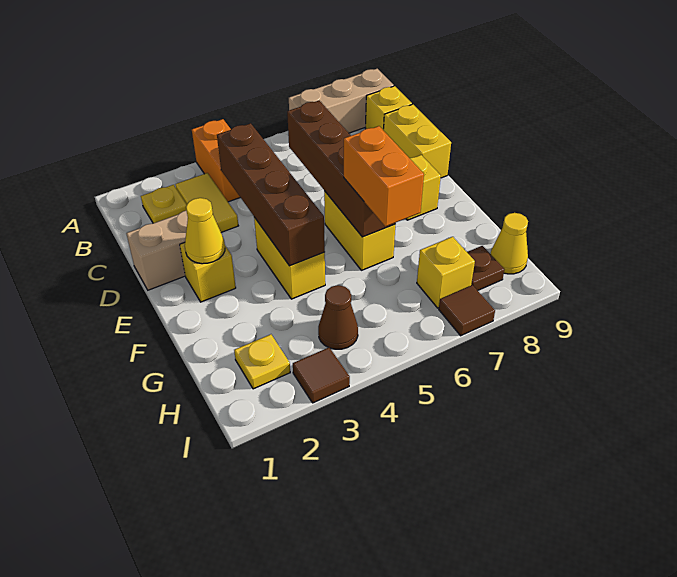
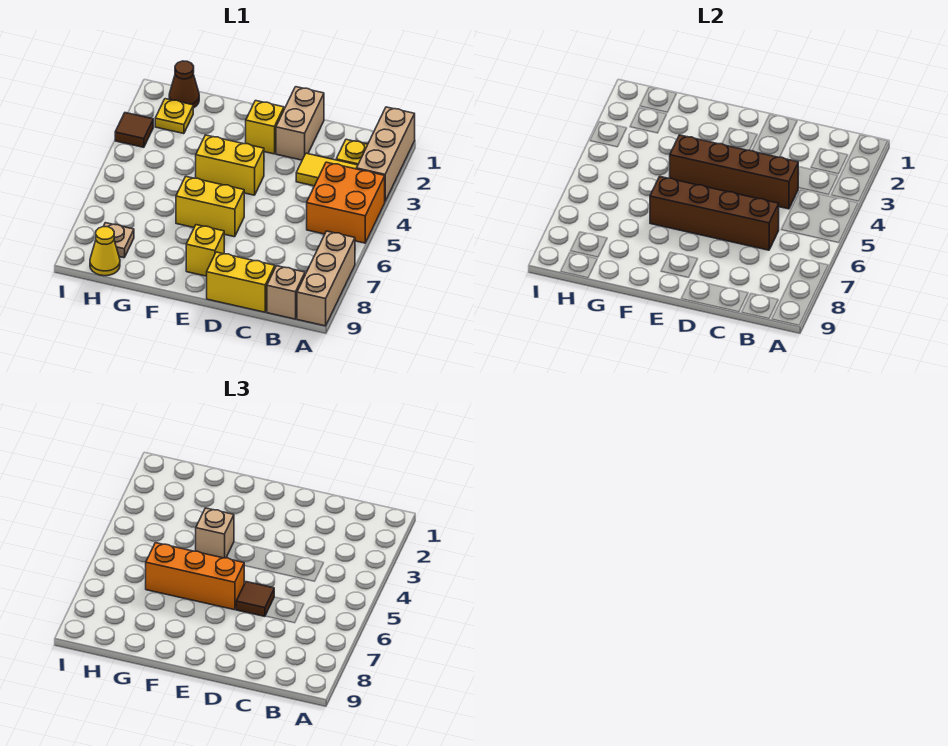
none -> tan 1x3 brick [357,107,415,201]
orange 1x2 brick [192,119,240,202] -> orange 2x2 brick [307,162,385,243]
yellow 1x1 brick [365,86,412,131] -> tan 1x1 brick [267,266,305,319]
yellow 1x1 cone [185,198,225,264] -> none
none -> tan 1x1 brick [196,508,234,558]
orange 1x2 brick [344,126,424,226] -> orange 1x3 brick [146,543,244,610]
brown 1x1 cone [318,285,358,349] -> brown 1x1 cone moved to [169,61,199,108]
yellow 1x1 brick [417,237,475,308] -> none
brown 1x1 plate [467,246,504,291] -> tan 1x1 plate [103,223,134,258]
brown 1x1 tile [439,285,495,336] -> brown 1x1 tile moved to [236,582,274,616]

